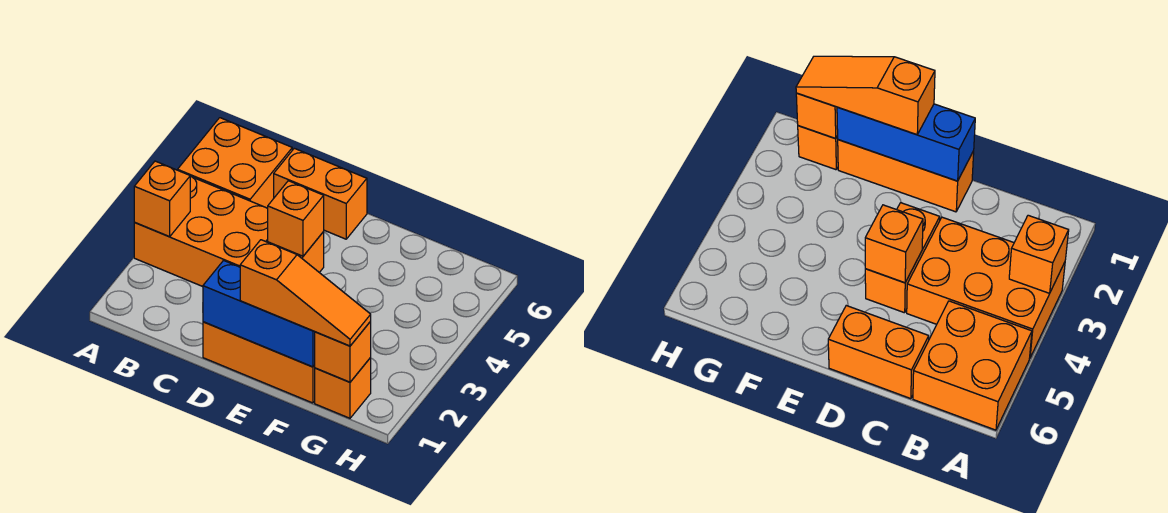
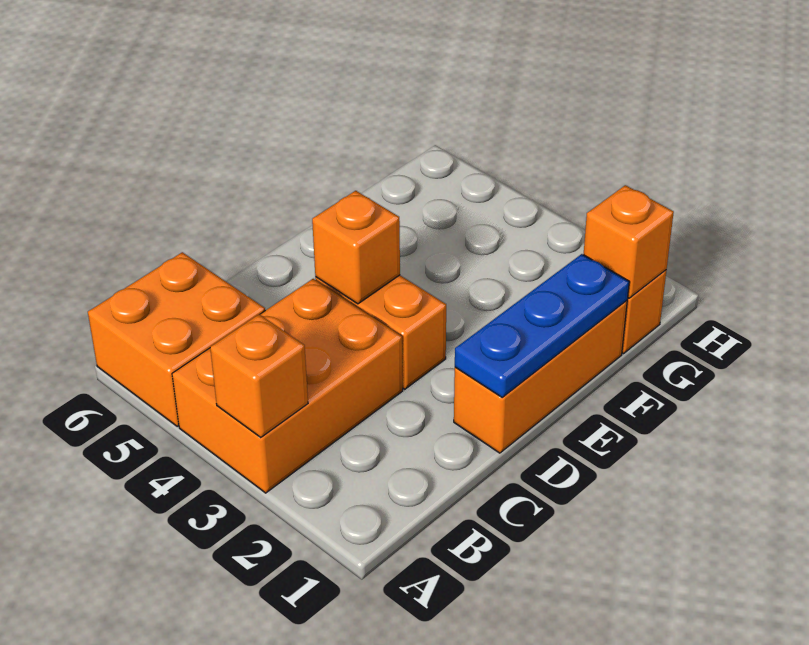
orange 1x2 brick [274,148,367,239] -> none
blue 1x3 brick [203,260,315,367] -> blue 1x3 plate [455,254,629,397]
orange 1x3 slope [240,240,371,346] -> none

